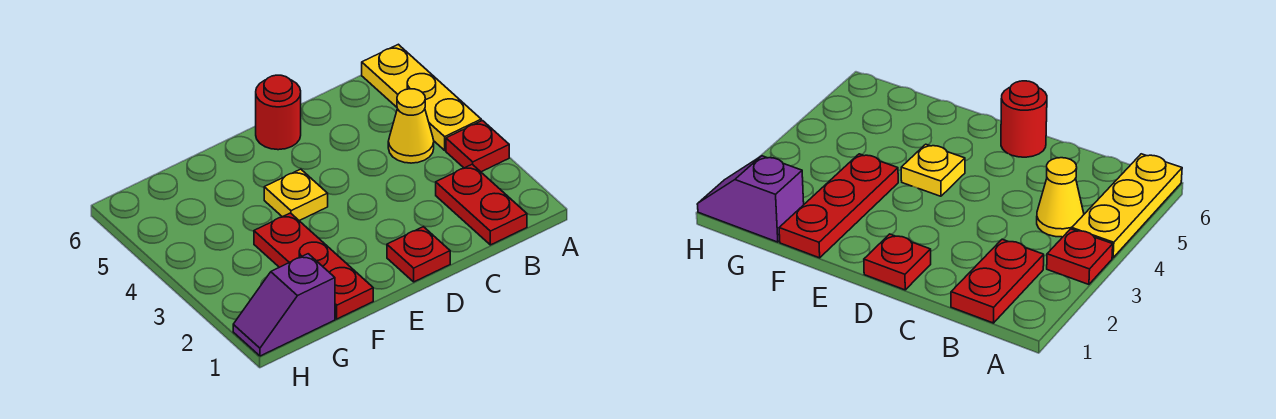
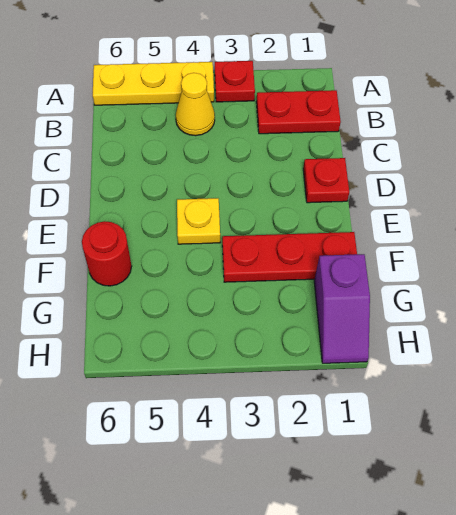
red 1x1 round brick [256,75,301,150] -> red 1x1 round brick moved to [82,221,132,286]

